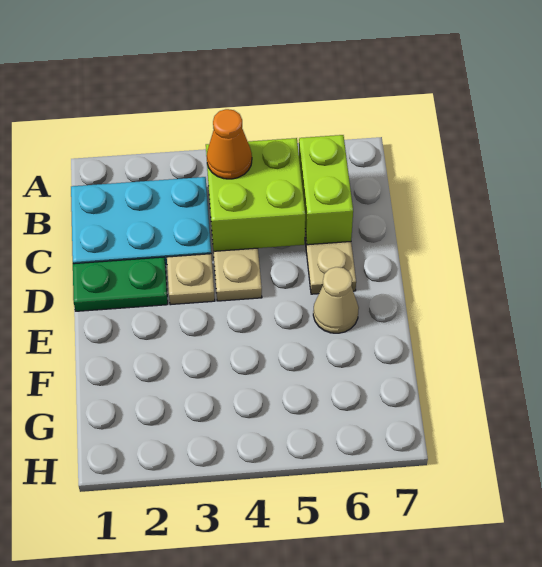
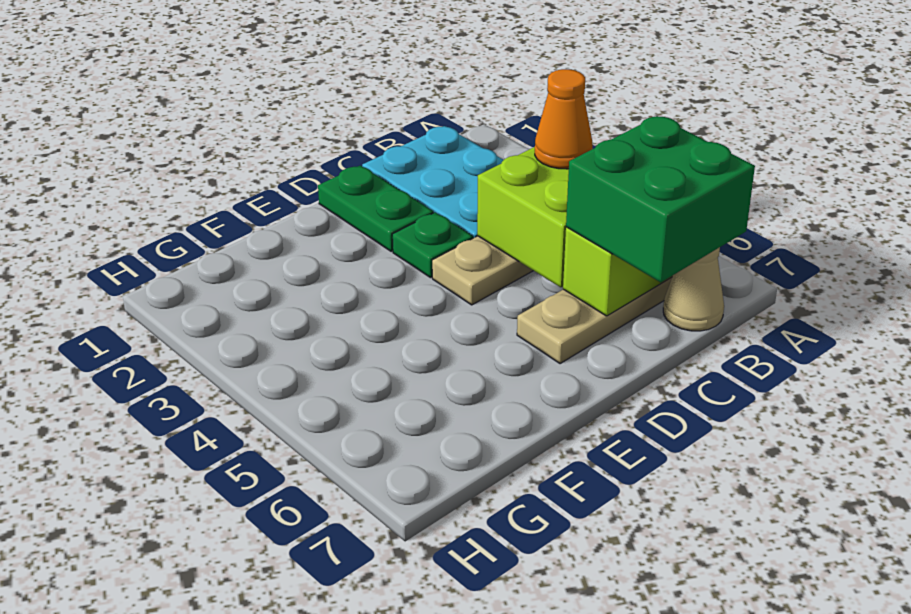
none -> green 2x2 brick [566,116,755,282]
tan 1x1 plate [167,254,215,305] -> green 1x1 plate [392,212,473,278]
tan 1x1 cone [313,267,359,333] -> tan 1x1 cone moved to [663,247,724,331]

